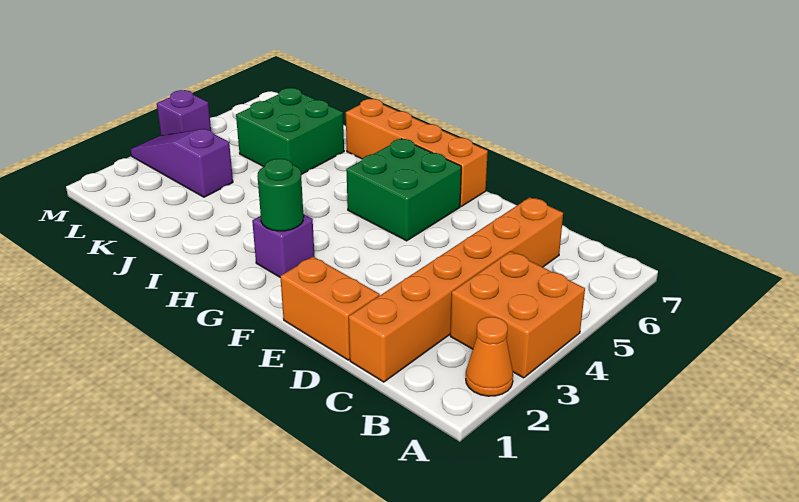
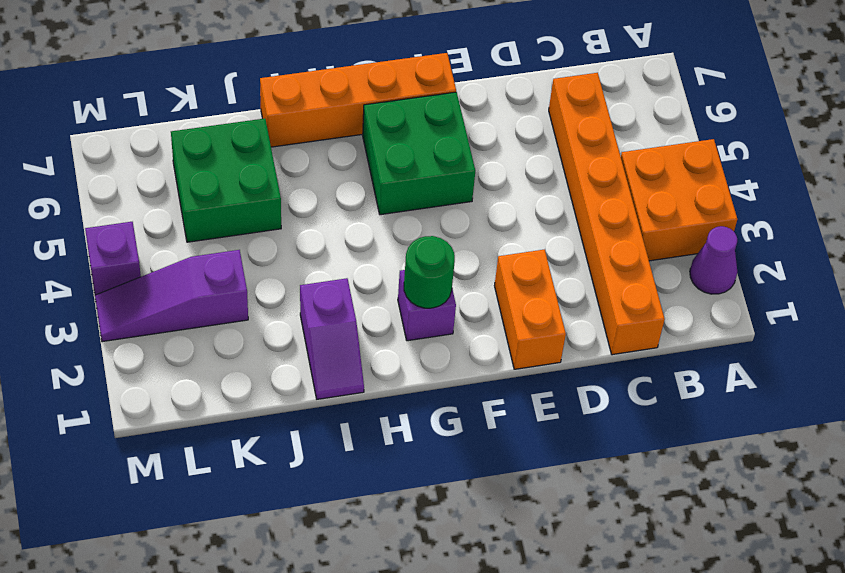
orange 1x1 cone [466,317,513,396] -> purple 1x1 cone [690,226,737,294]
orange 1x2 brick [280,257,380,360] -> orange 1x2 brick turned to [494,249,566,369]
none -> purple 1x2 slope [300,278,364,399]

